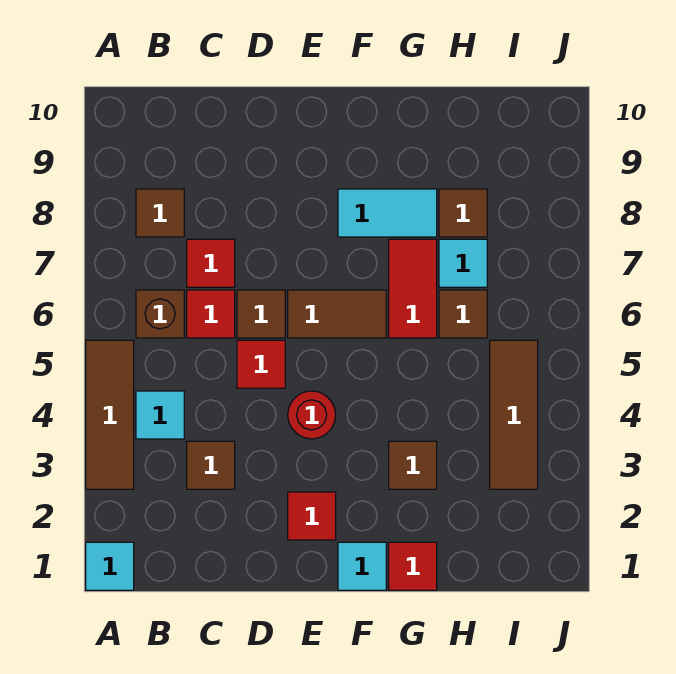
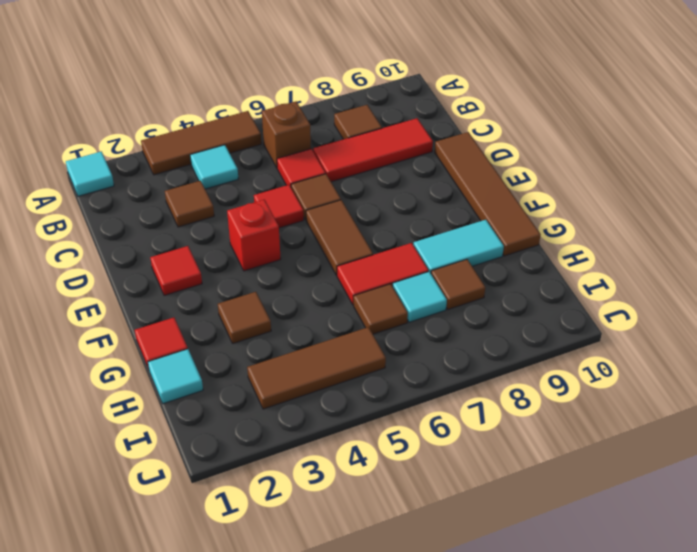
red 1x1 tile [187,239,235,287] -> red 1x3 tile [313,118,433,182]
none -> brown 1x4 tile [435,132,541,256]
red 1x1 round brick [288,391,336,439] -> red 1x1 brick [227,200,281,271]
cyan 1x1 tile [338,542,386,590] -> cyan 1x1 tile moved to [148,349,203,404]
cyan 1x2 tile [338,189,437,237] -> cyan 1x2 tile turned to [414,220,504,273]

